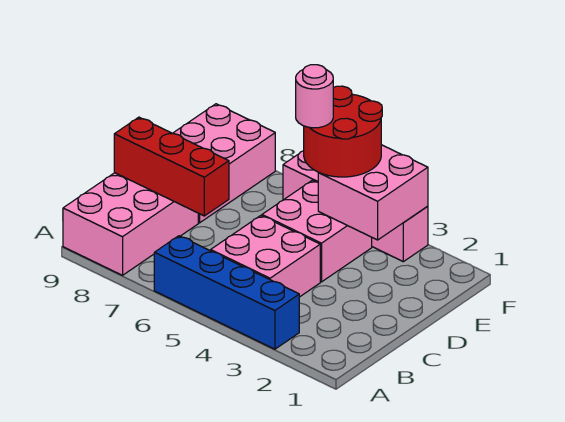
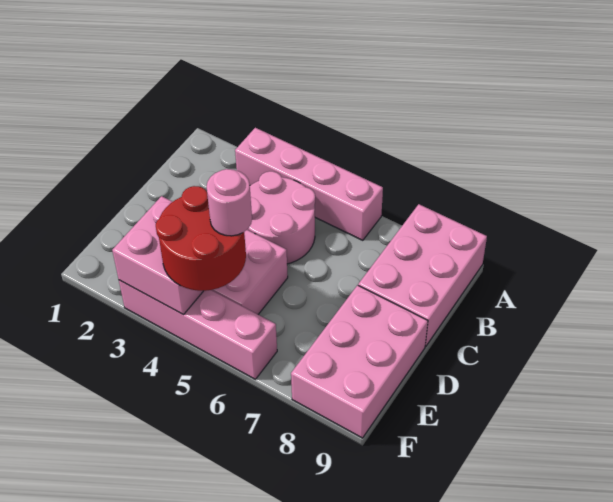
blue 1x4 brick [154,236,299,349] -> pink 1x4 brick [235,128,383,240]
pink 2x2 brick [211,216,320,297] -> pink 2x2 round brick [247,171,315,264]
red 1x3 brick [114,117,229,216] -> none

